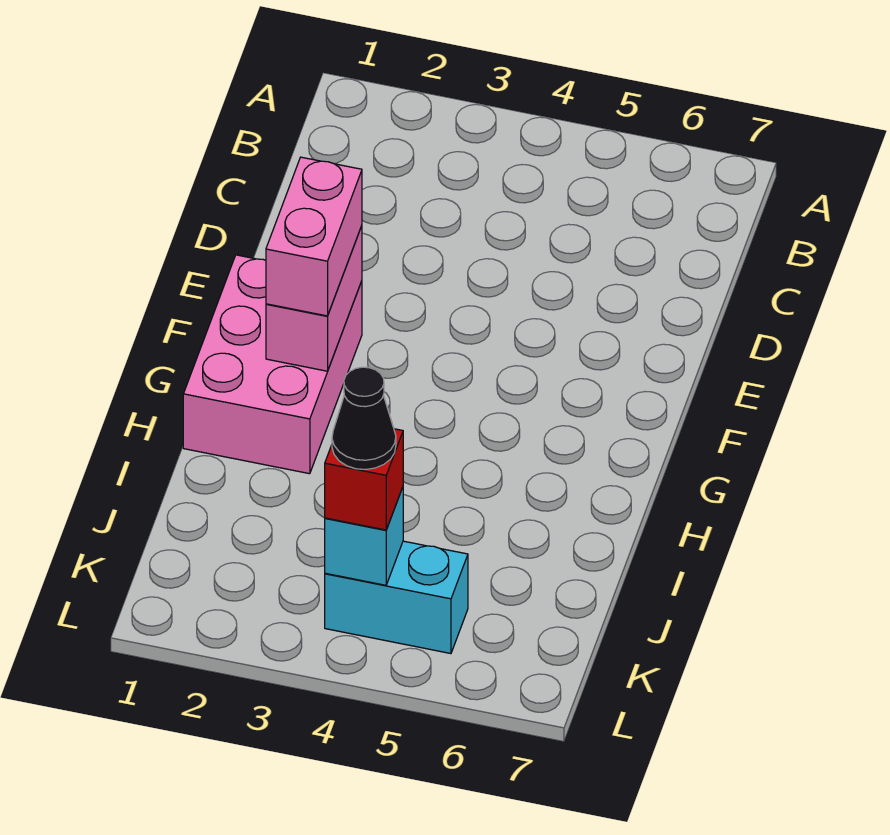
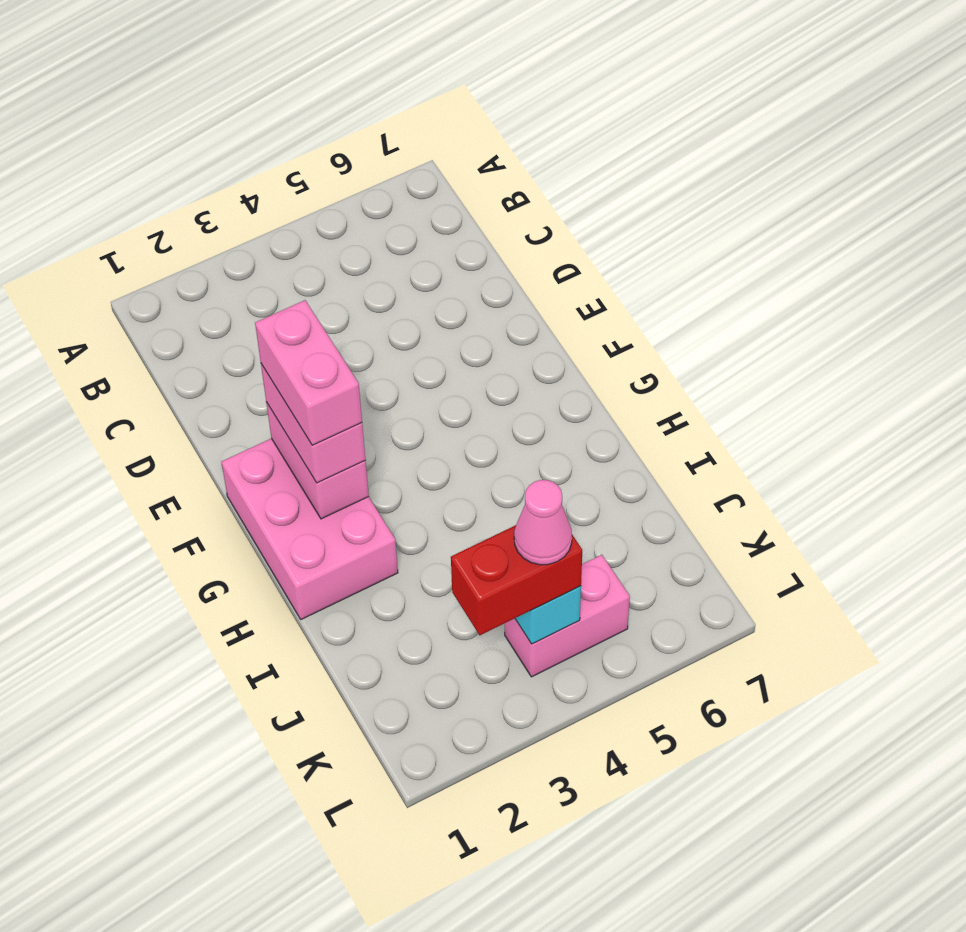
none -> pink 1x2 brick [255,300,362,445]
cyan 1x2 brick [325,541,468,654] -> pink 1x2 brick [505,555,630,677]
red 1x1 brick [325,429,403,530] -> red 1x2 brick [451,525,582,635]
black 1x1 cone [332,367,396,470] -> pink 1x1 cone [514,480,572,565]

